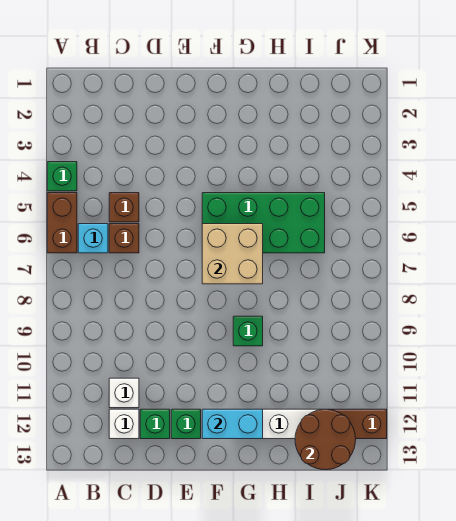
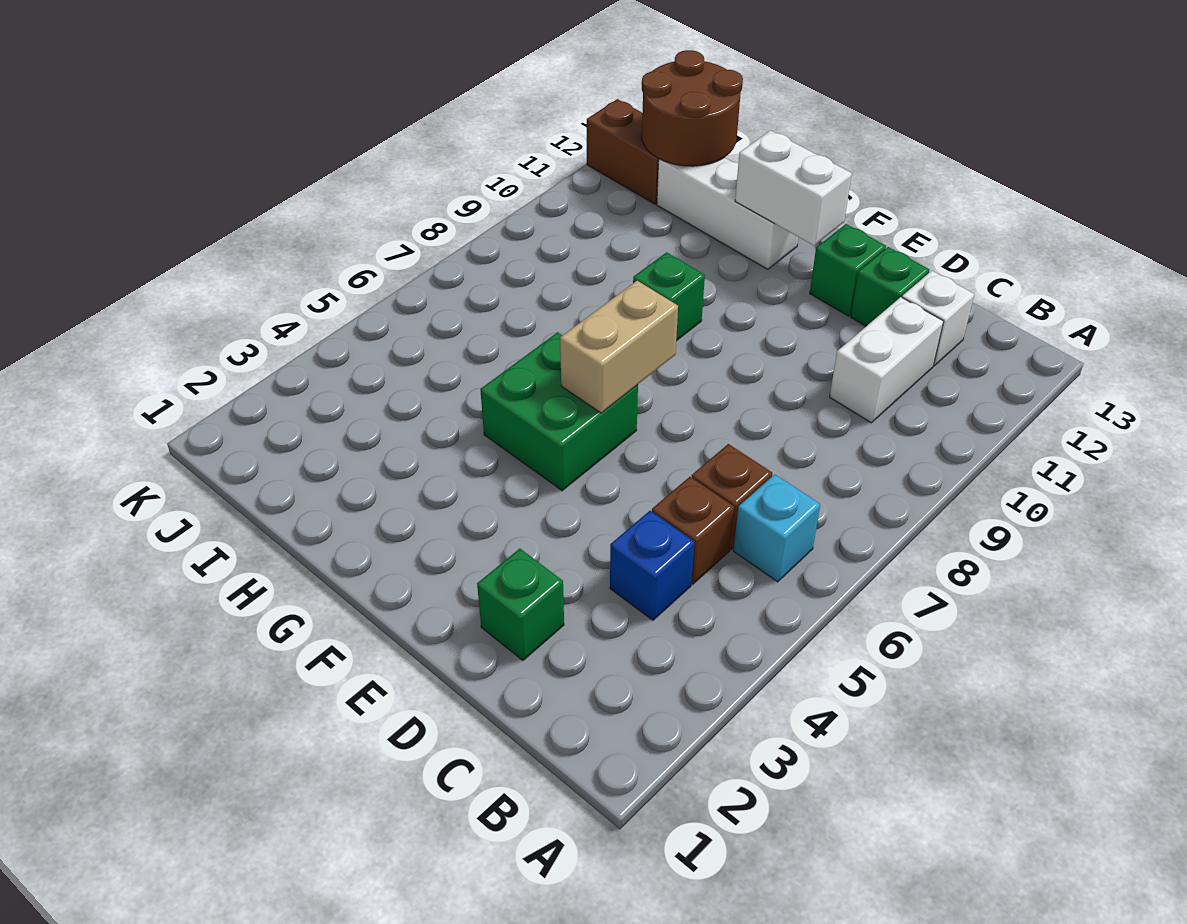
green 1x1 brick [47,162,77,191] -> green 1x1 brick moved to [477,549,564,660]
brown 1x2 brick [47,193,77,253] -> none
none -> blue 1x1 brick [610,511,694,620]
white 1x1 brick [109,378,139,408] -> white 1x2 brick [830,297,944,423]
green 2x4 brick [202,193,325,253] -> green 2x2 brick [480,332,638,491]
tan 2x2 brick [202,224,263,284] -> tan 1x2 brick [560,281,678,413]
cyan 1x2 brick [202,409,263,439] -> white 1x2 brick [735,130,852,245]

